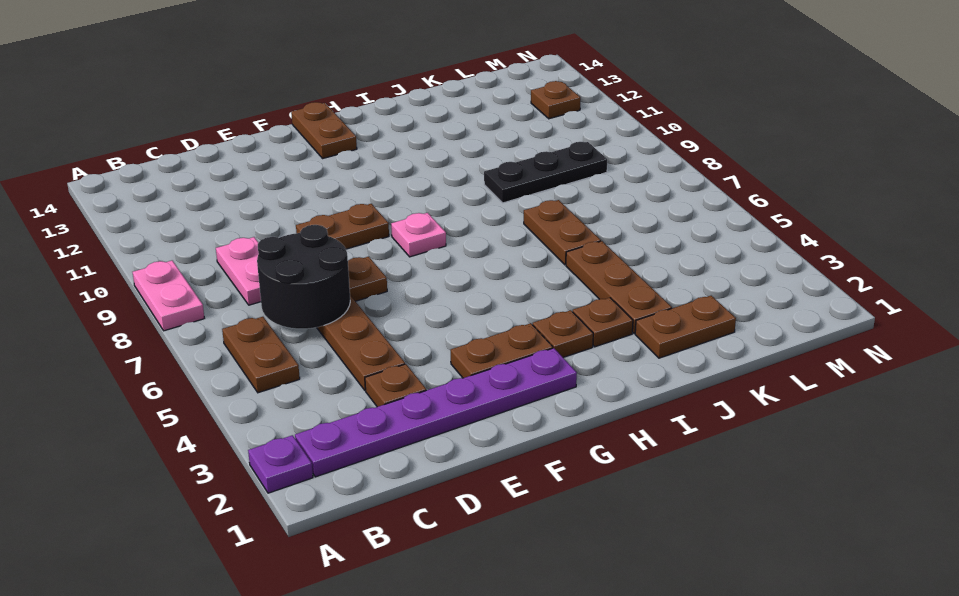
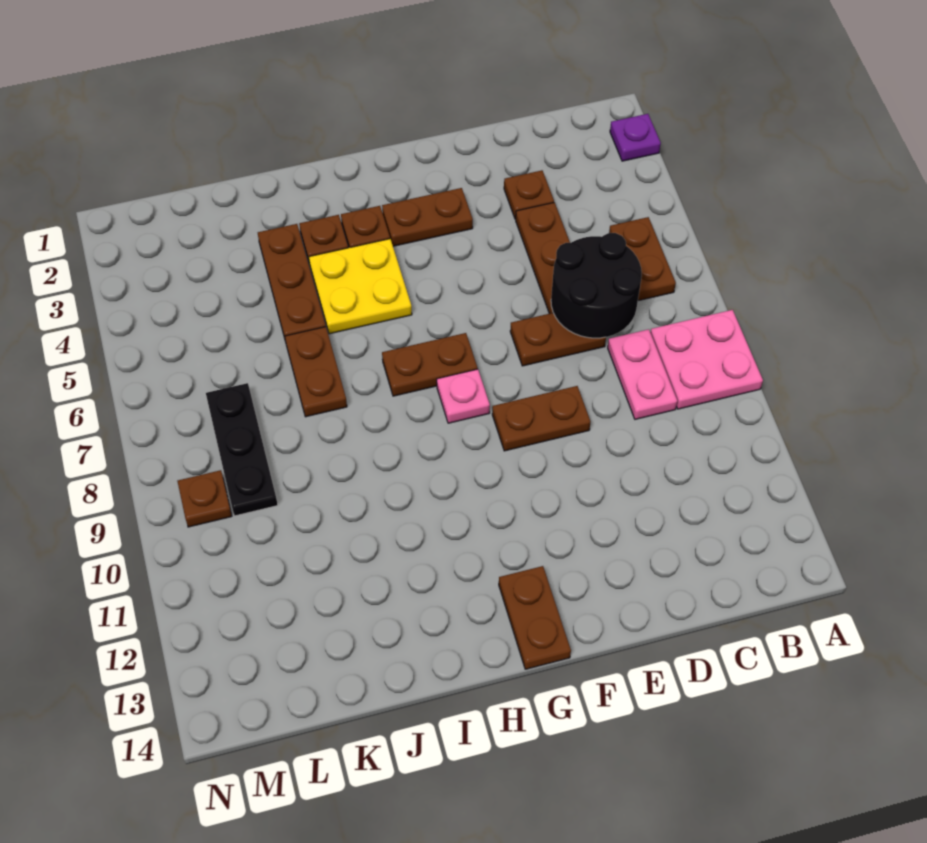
pink 1x2 plate [133,261,204,331] -> pink 2x2 plate [650,310,763,409]
purple 1x6 plate [295,348,577,477] -> none
none -> yellow 2x2 plate [309,239,412,334]
brown 1x2 plate [635,296,736,358] -> brown 1x2 plate moved to [382,333,478,396]
black 1x3 plate [484,142,607,203] -> black 1x3 plate turned to [206,383,278,516]
brown 1x1 plate [531,81,581,119] -> brown 1x1 plate moved to [177,470,232,527]

